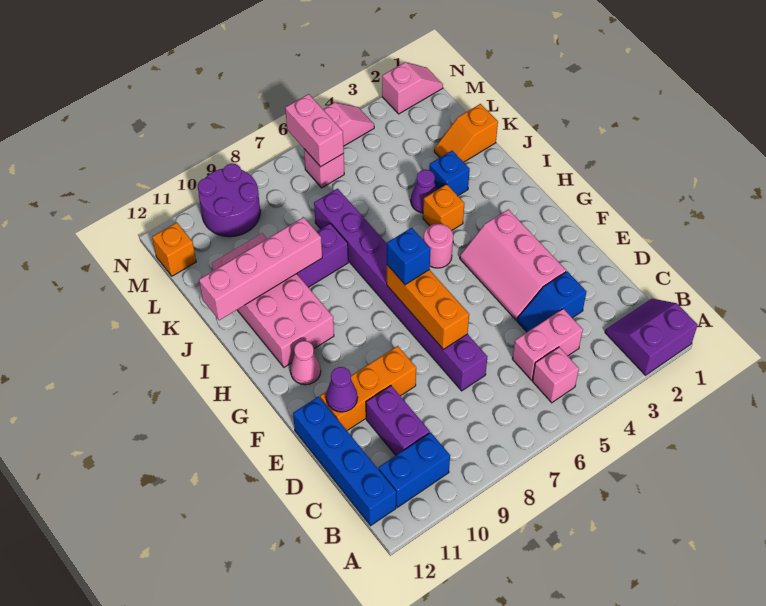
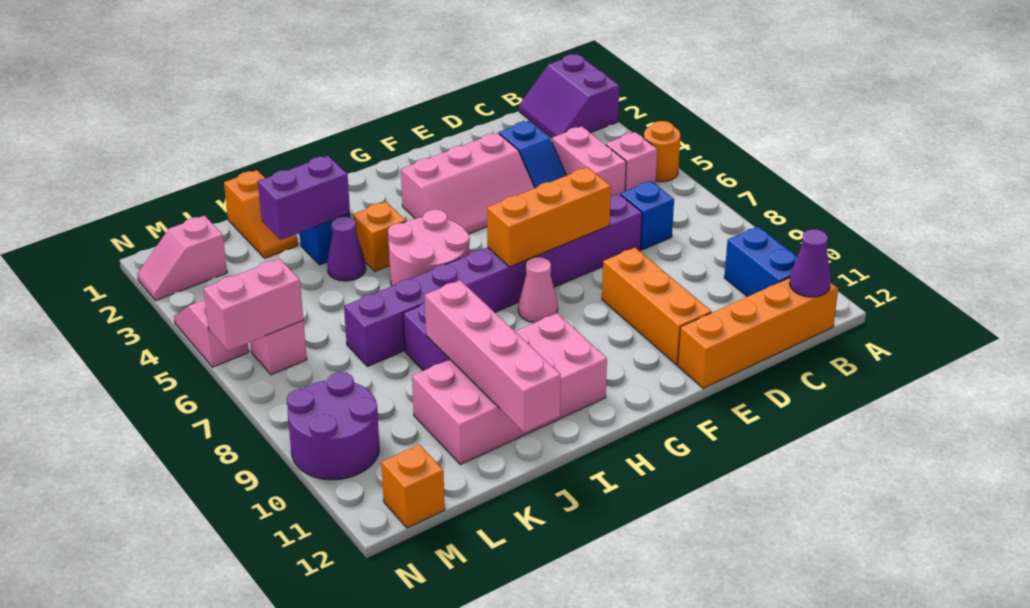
none -> orange 1x1 round brick [644,121,681,182]
blue 1x4 brick [293,397,396,526] -> orange 1x4 brick [678,278,838,388]
purple 1x2 brick [366,386,430,455] -> purple 1x2 brick moved to [258,156,350,240]
purple 1x1 cone [326,367,358,412] -> purple 1x1 cone moved to [789,229,831,297]
blue 1x1 brick [387,228,431,285] -> blue 1x1 brick moved to [621,181,674,250]
pink 1x1 cone [290,341,321,385] -> pink 1x1 cone moved to [518,257,558,323]
pink 1x1 round brick [424,224,453,268] -> pink 2x2 round brick [388,209,470,286]
pink 1x2 slope [382,62,443,114] -> pink 1x2 slope turned to [137,215,227,301]

